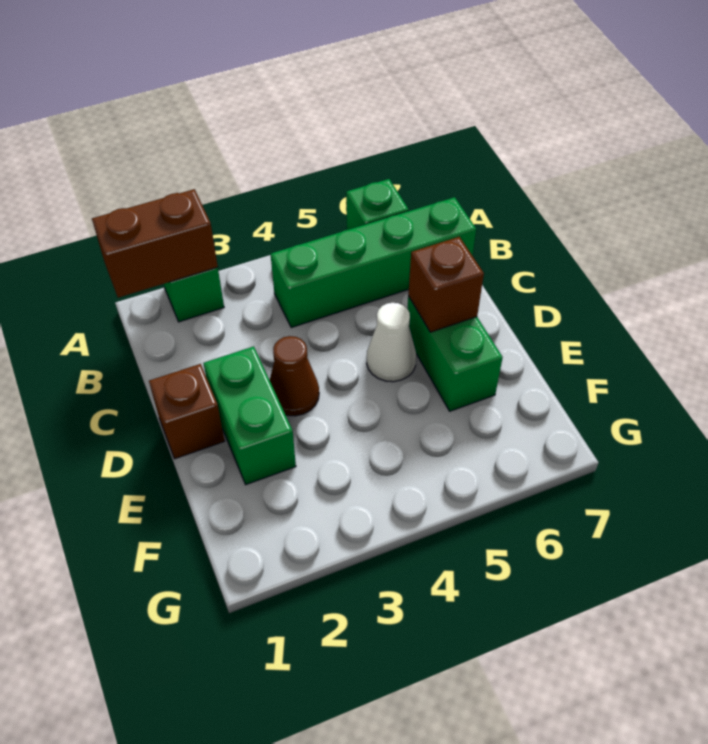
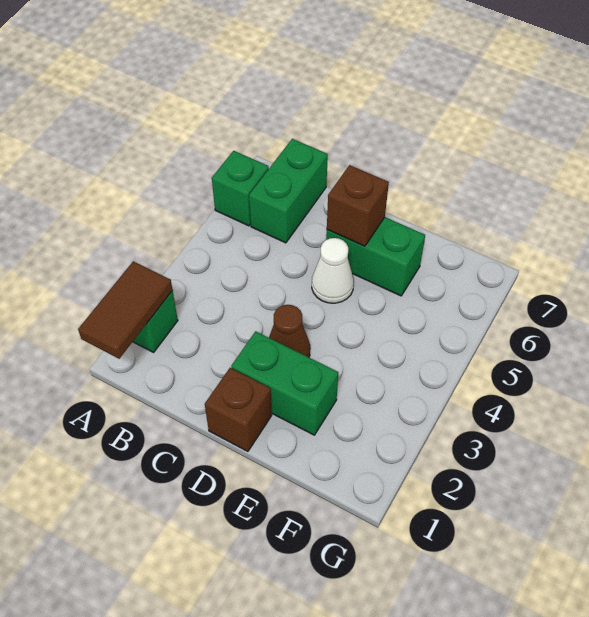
brown 1x2 brick [92,189,218,298] -> brown 1x2 tile [78,261,172,359]
green 1x4 brick [271,197,476,328] -> green 1x2 brick [249,139,328,243]

